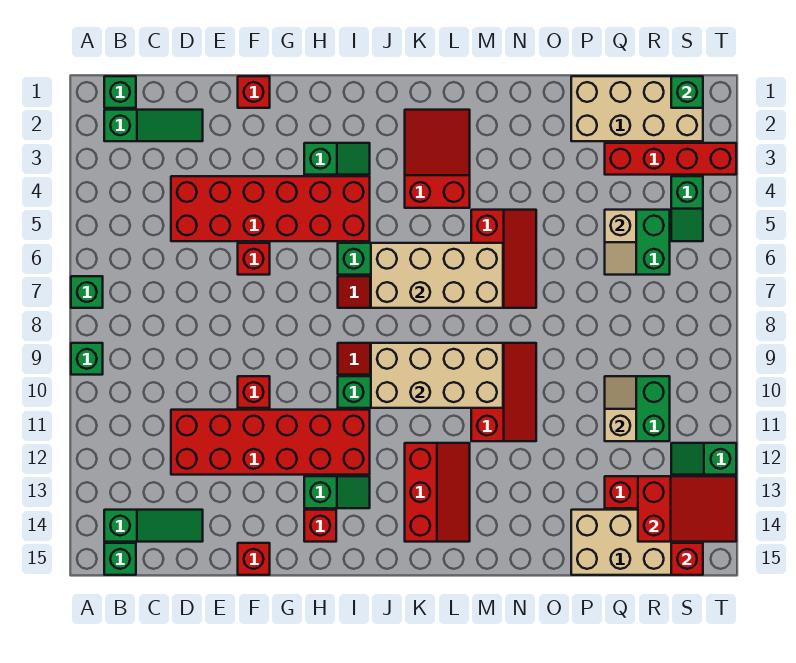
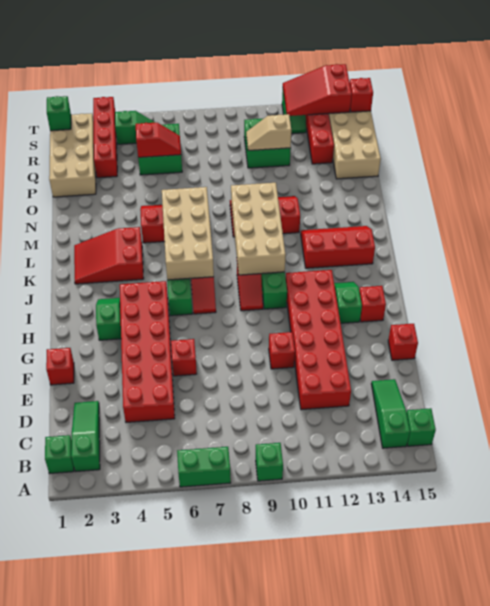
green 1x1 brick [71,276,103,308] -> green 1x2 brick [177,447,231,487]
tan 1x2 slope [605,210,636,275] -> red 1x2 slope [136,123,181,157]
red 2x3 slope [638,476,736,542] -> red 2x3 slope turned to [283,64,352,116]

